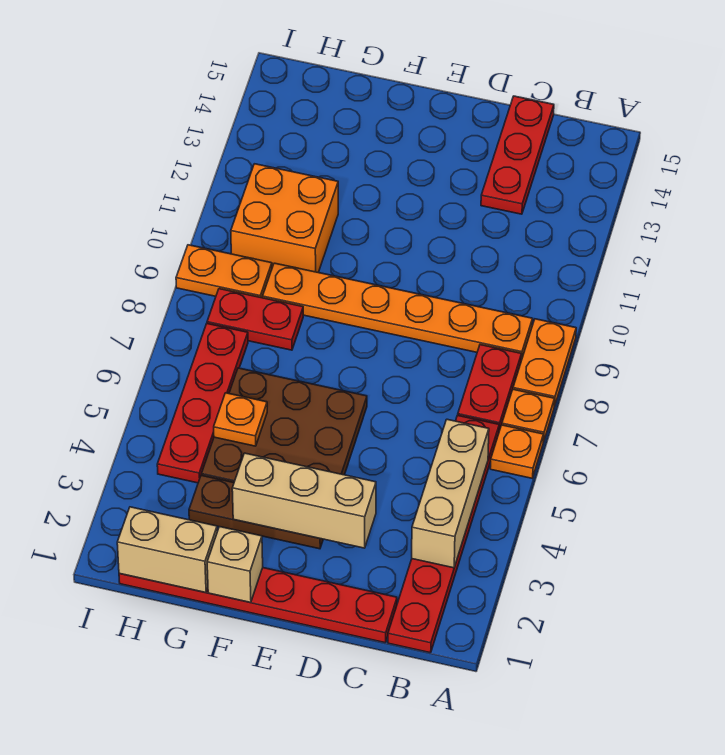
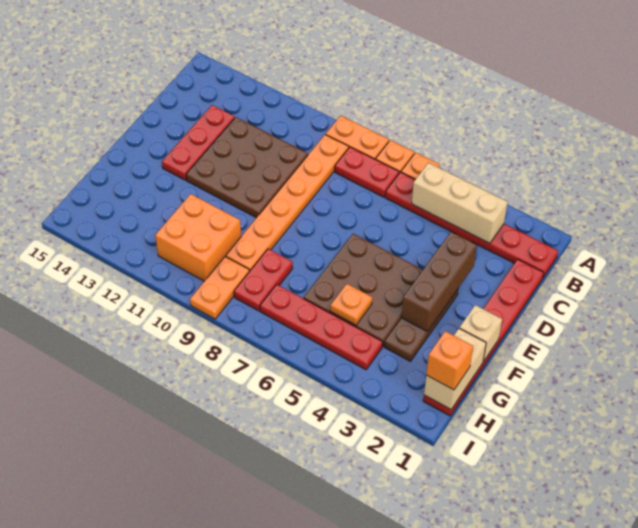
none -> brown 3x3 plate [186,117,308,218]
red 1x3 plate [481,96,554,214] -> red 1x3 plate turned to [162,105,235,180]
tan 1x3 brick [232,453,376,548] -> brown 1x3 brick [401,232,477,332]
none -> orange 1x1 brick [426,331,473,390]

